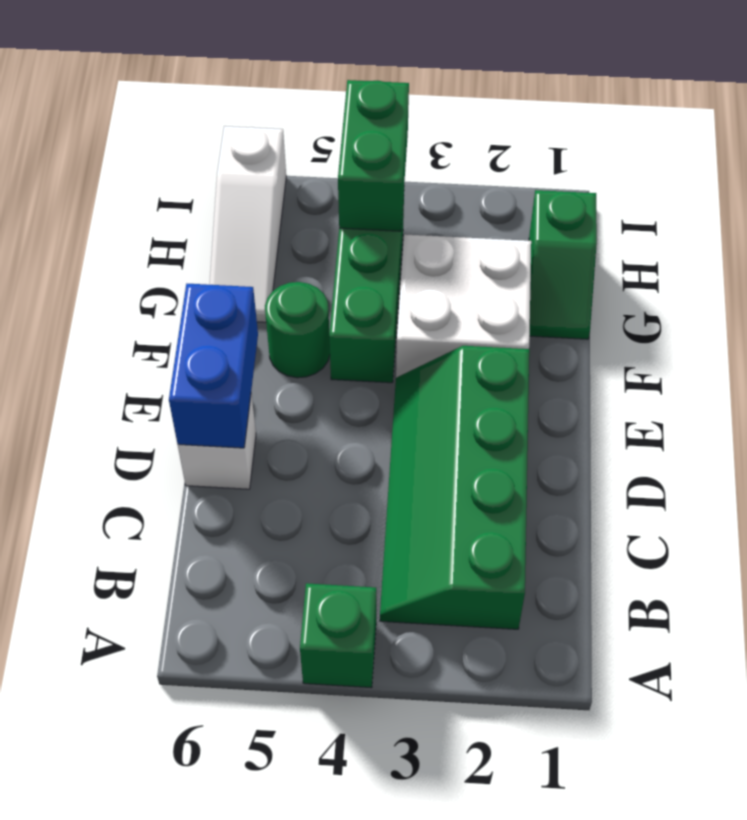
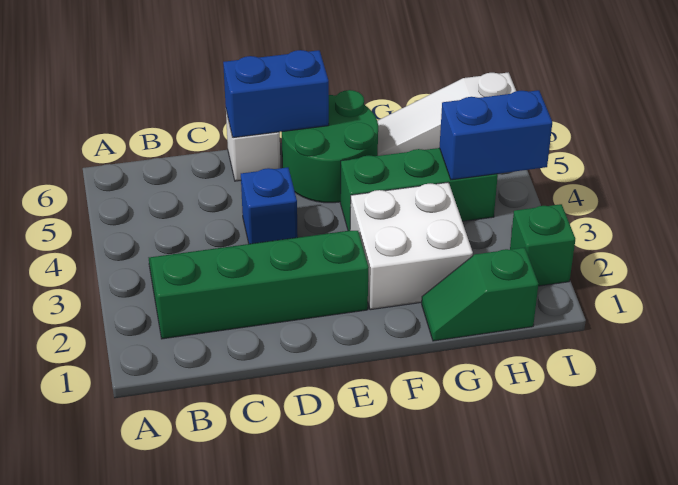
green 1x1 brick [300,583,376,688] -> green 1x1 brick moved to [510,204,575,286]
none -> blue 1x1 brick [241,167,298,244]
green 1x1 round brick [265,282,330,378] -> green 2x2 round brick [282,90,378,203]
green 1x2 brick [338,80,409,231] -> blue 1x2 brick [439,90,552,180]

